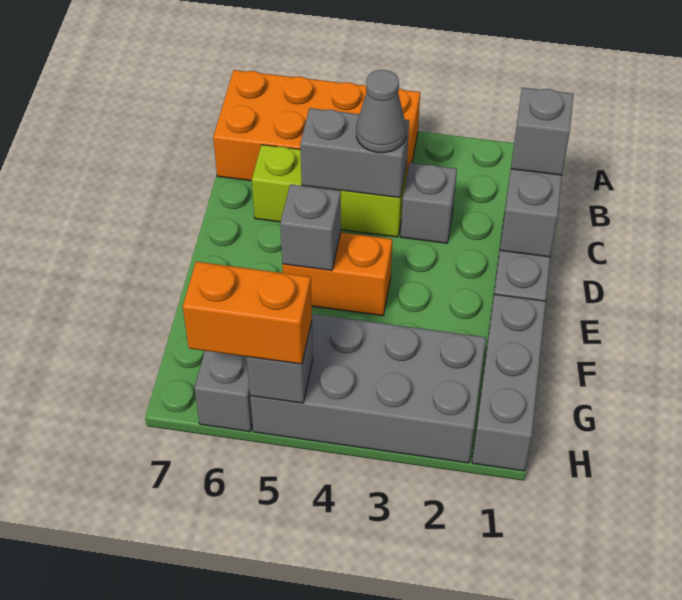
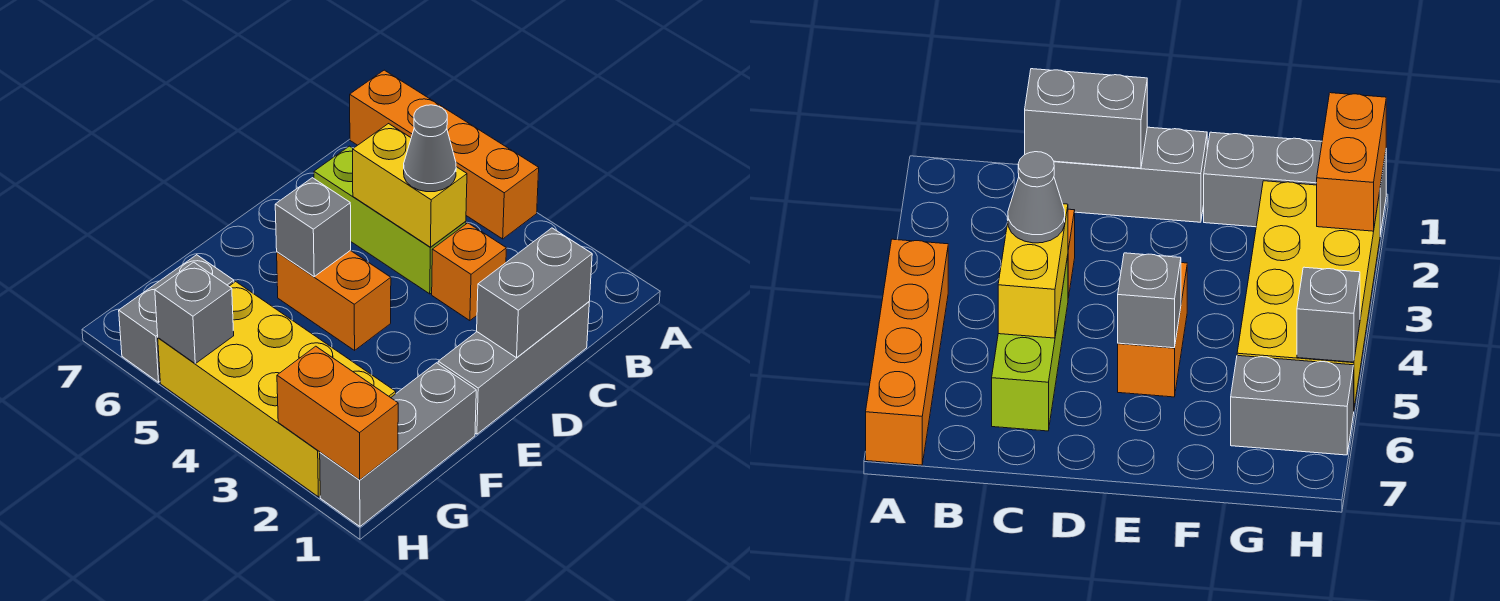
orange 2x4 brick [213,70,420,181] -> orange 1x4 brick [350,70,539,239]
grey 1x1 brick [511,88,574,175] -> none
grey 1x1 brick [401,163,457,243] -> orange 1x1 brick [432,223,506,321]
grey 1x2 brick [300,108,409,198] -> yellow 1x2 brick [353,124,467,247]
grey 2x4 brick [250,314,486,463] -> yellow 2x4 brick [158,282,396,497]
orange 1x2 brick [183,262,312,364] -> orange 1x2 brick moved to [277,346,398,480]

